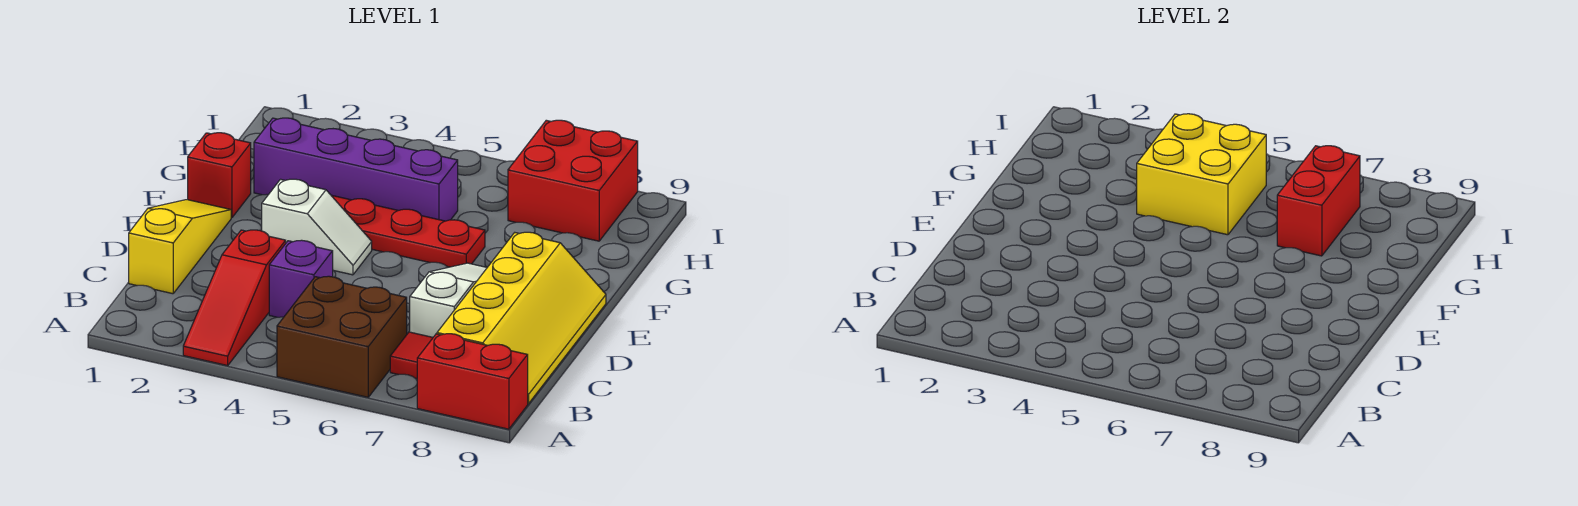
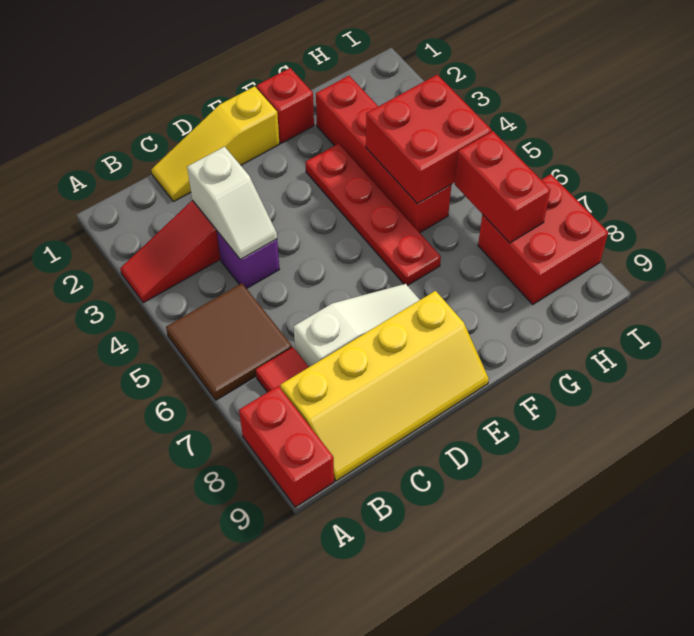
brown 2x2 brick [277,276,407,397] -> brown 2x2 tile [166,283,292,400]
yellow 1x3 slope [129,200,231,294] -> yellow 1x3 slope turned to [151,86,279,201]
white 1x2 slope [262,179,372,275] -> white 1x2 slope moved to [187,147,277,259]
purple 1x4 brick [254,118,458,221] -> red 1x4 brick [316,76,451,233]
yellow 2x2 brick [1137,114,1266,235] -> red 2x2 brick [366,75,491,204]
red 1x2 brick [1277,146,1360,256] -> red 1x2 brick turned to [455,131,550,243]

